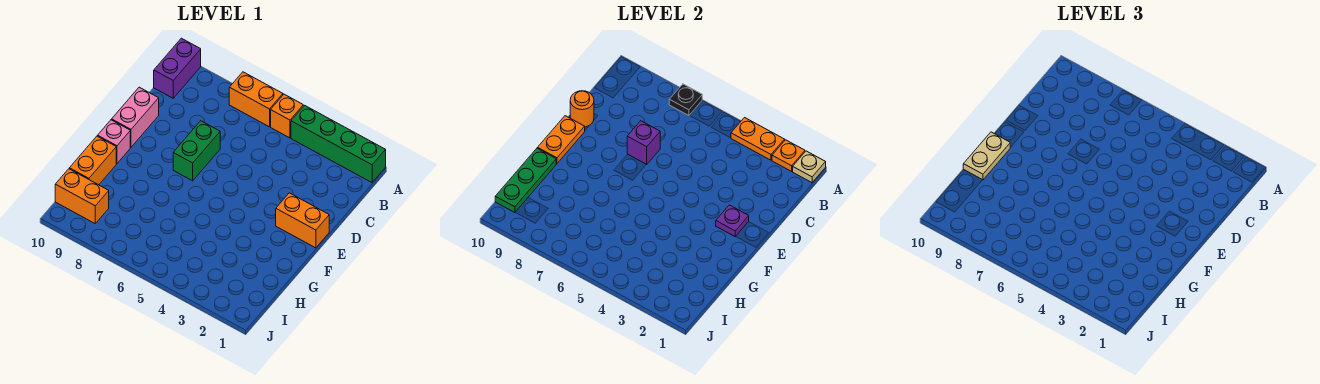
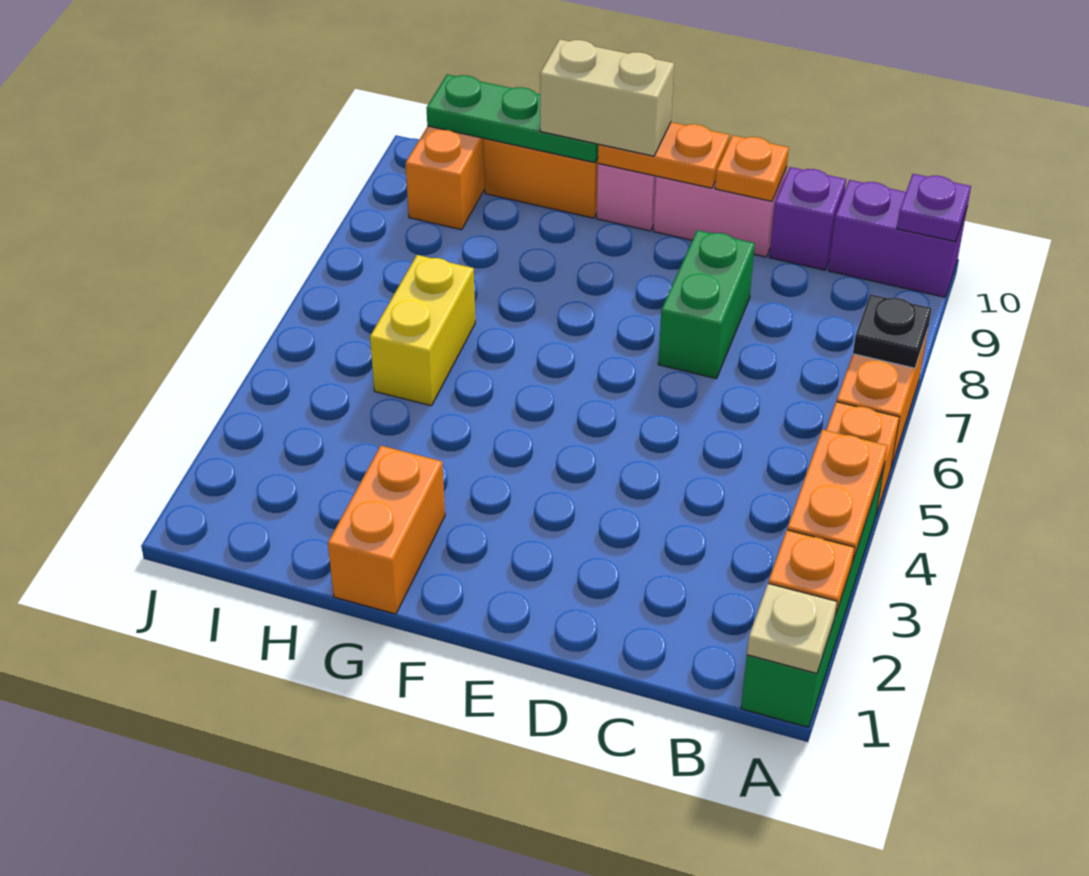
green 1x2 brick [173,121,220,181] -> green 1x2 brick turned to [658,230,755,379]
purple 1x1 brick [627,121,660,165] -> purple 1x1 brick moved to [769,167,846,270]
orange 1x1 round brick [570,91,594,127] -> orange 1x1 plate [715,135,789,201]
orange 1x2 brick [276,193,329,248] -> orange 1x2 brick moved to [328,446,445,614]
purple 1x1 plate [716,205,749,237] -> purple 1x1 plate moved to [897,174,971,242]
tan 1x2 plate [963,132,1010,180] -> tan 1x2 brick [540,39,674,156]
none -> yellow 1x2 brick [370,255,475,406]

